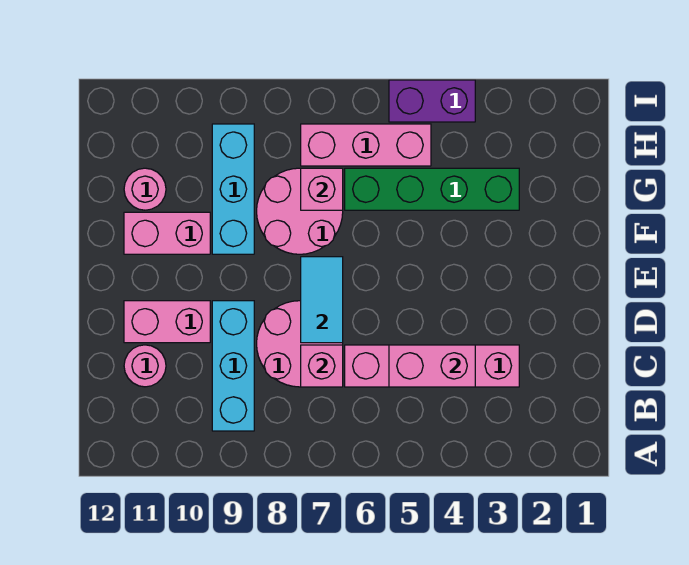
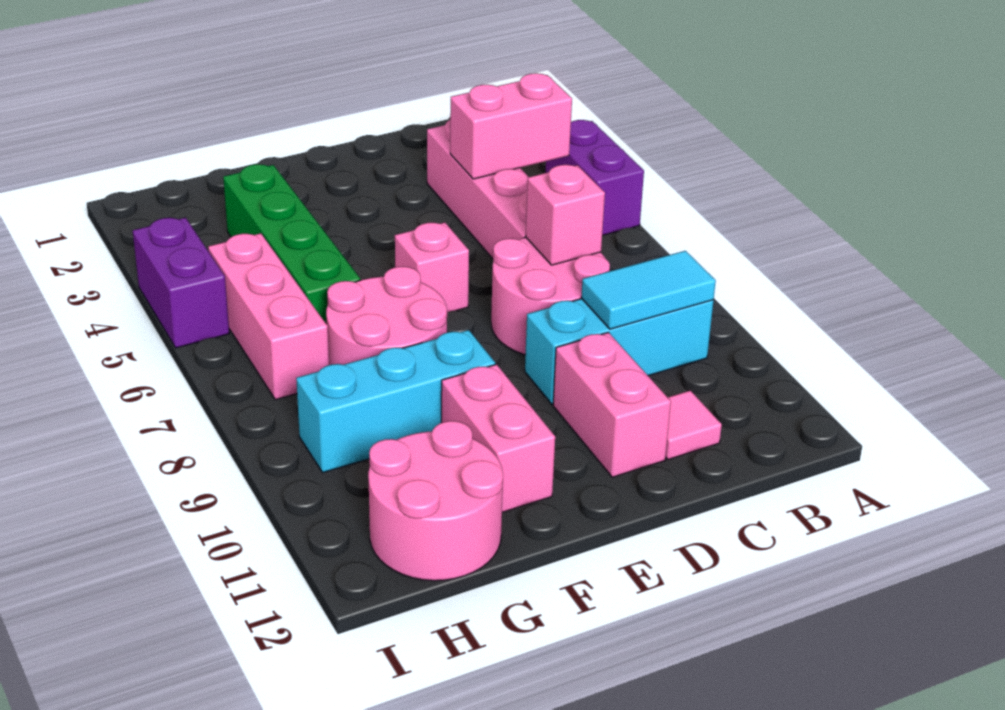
none -> purple 1x2 brick [545,120,644,235]
pink 1x2 brick [389,345,475,387] -> pink 1x2 brick turned to [450,73,572,179]
pink 1x1 round brick [124,345,166,387] -> pink 1x1 tile [666,390,722,460]
cyan 1x2 tile [301,257,343,343] -> cyan 1x2 tile moved to [581,251,716,329]
pink 1x1 brick [301,168,343,210] -> pink 1x1 brick moved to [395,222,469,312]
pink 1x1 round brick [124,168,166,210] -> pink 2x2 round brick [368,421,503,581]

